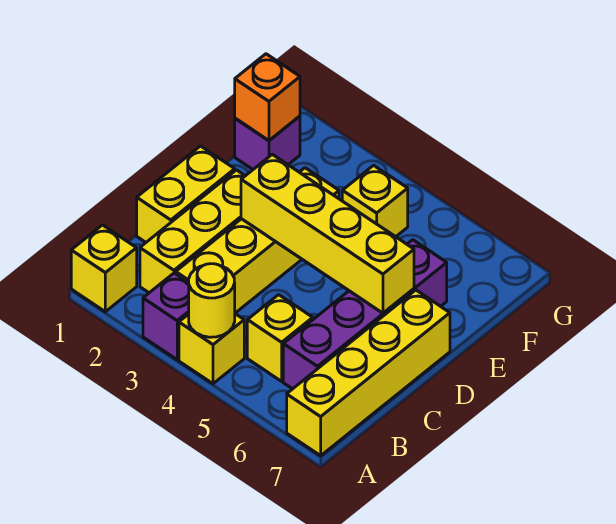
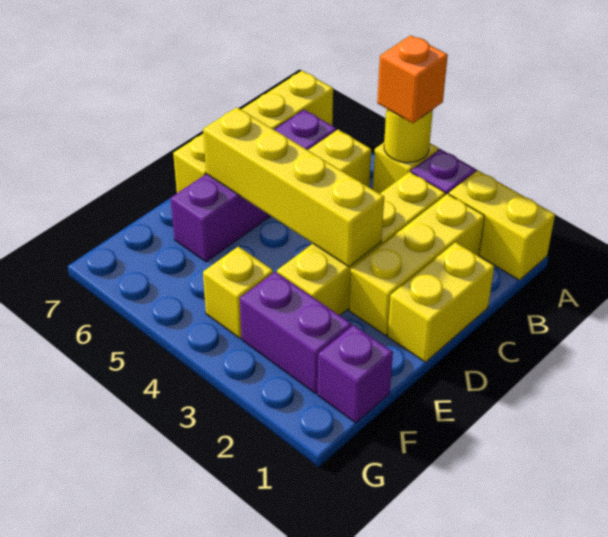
yellow 1x1 brick [71,225,137,312] -> yellow 1x2 brick [449,170,555,280]
orange 1x1 brick [235,54,300,141] -> orange 1x1 brick moved to [377,35,448,123]
none -> purple 1x2 brick [240,272,351,394]

